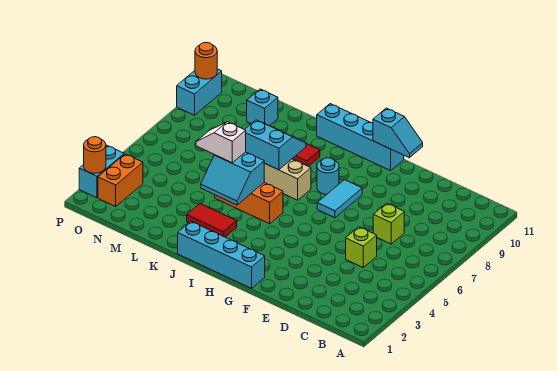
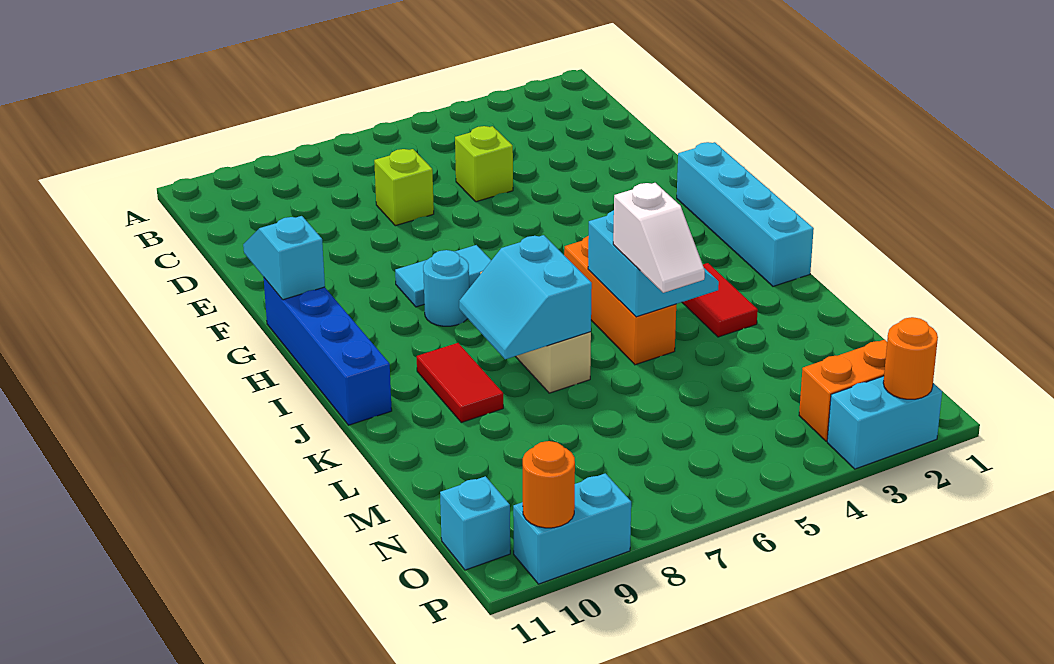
cyan 1x4 brick [316,104,404,171] -> blue 1x4 brick [264,278,392,425]
cyan 1x1 brick [247,89,278,126] -> cyan 1x1 brick moved to [440,476,510,570]

